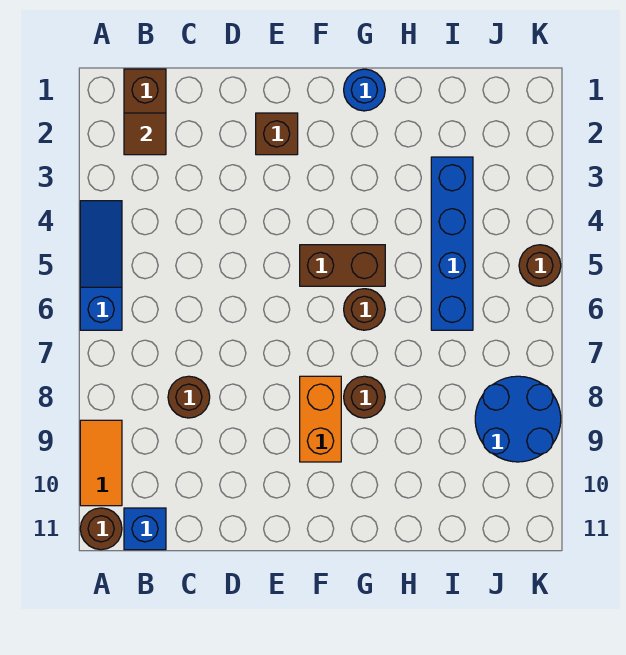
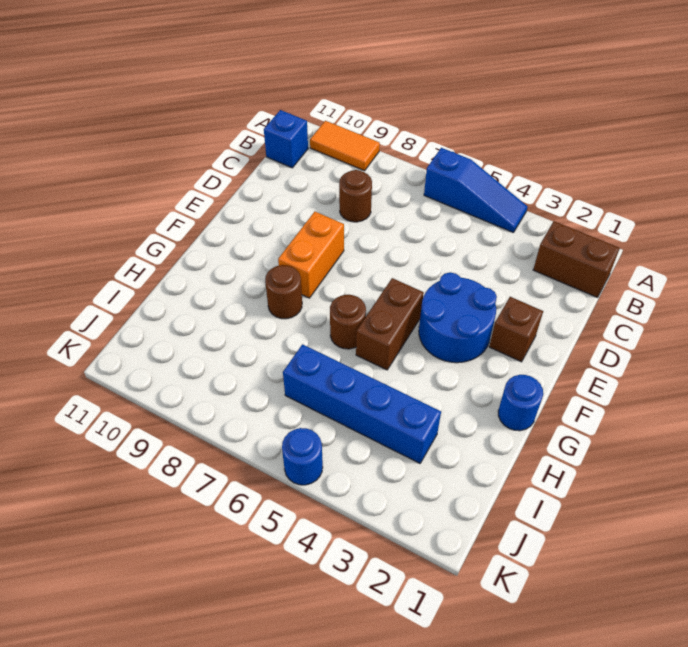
brown 1x1 round brick [80,508,122,550] -> none
brown 1x1 tile [124,113,166,155] -> none
orange 1x2 brick [300,376,341,462] -> orange 1x2 brick turned to [278,212,344,298]
blue 2x2 round brick [475,376,561,462] -> blue 2x2 round brick moved to [419,272,497,363]
brown 1x1 round brick [519,245,561,286] -> blue 1x1 round brick [282,428,323,485]

